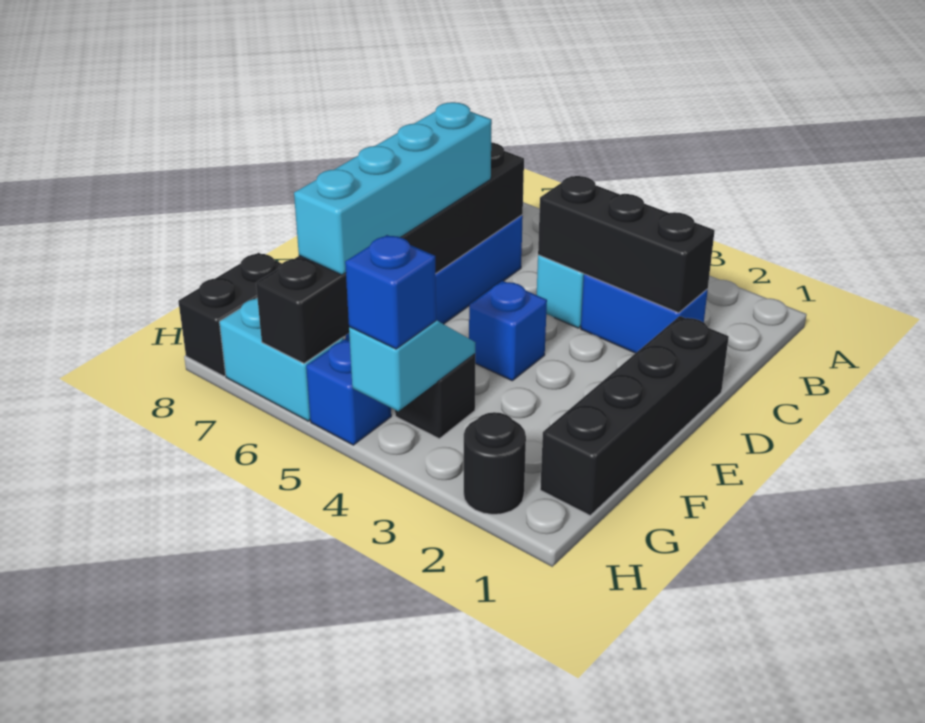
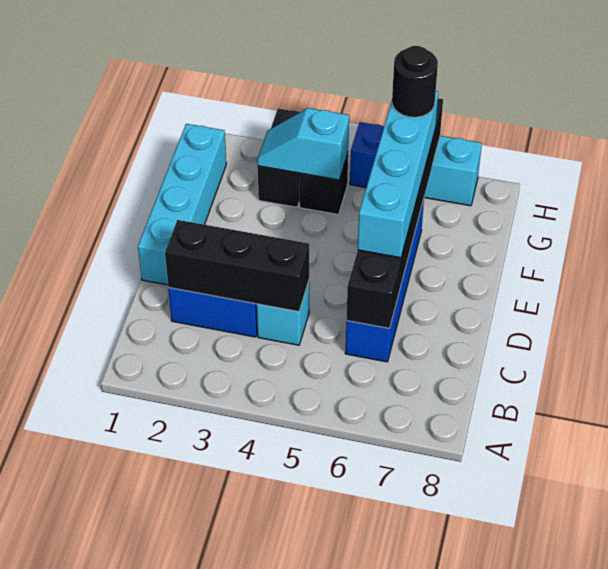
black 1x4 brick [540,316,729,515] -> cyan 1x4 brick [138,124,226,285]
blue 1x1 brick [469,281,547,381] -> none
cyan 1x2 slope [349,320,475,411] -> cyan 1x2 slope turned to [257,108,349,180]
black 1x2 brick [178,253,282,376] -> black 1x2 brick moved to [258,109,300,207]
black 1x1 round brick [464,412,526,514] -> black 1x1 round brick moved to [392,46,438,117]
blue 1x1 brick [345,235,436,349] -> none

